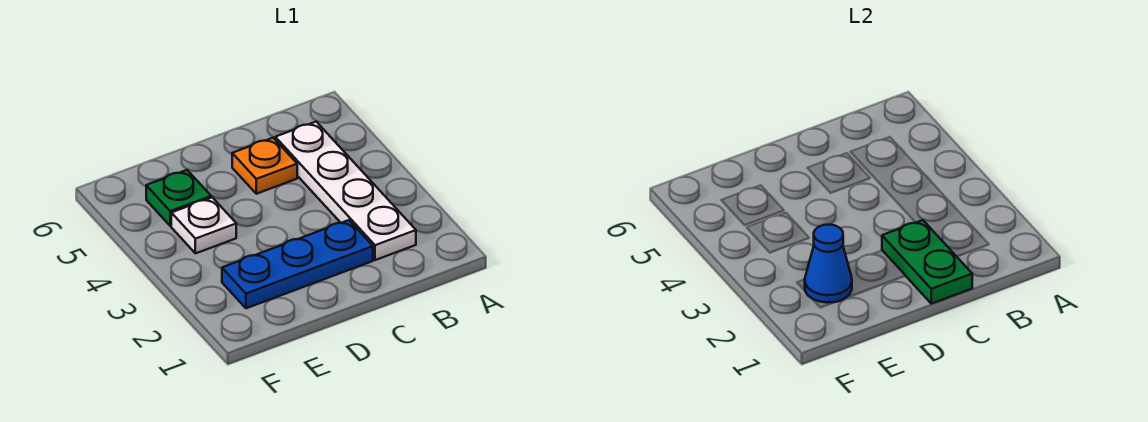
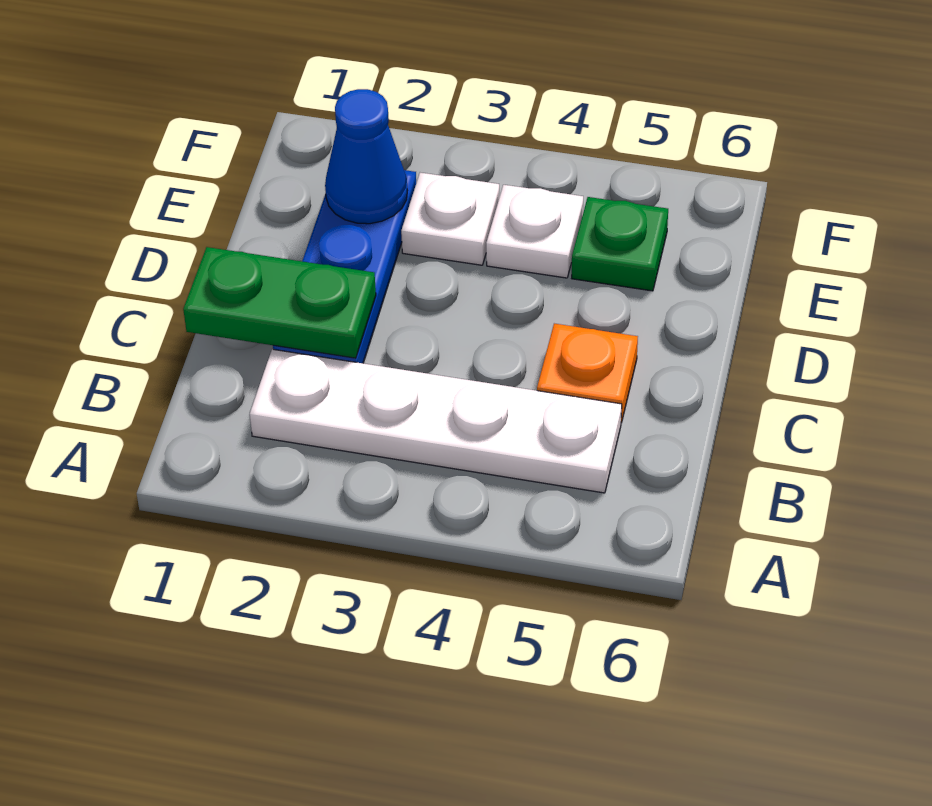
none -> white 1x1 plate [401,173,499,265]

